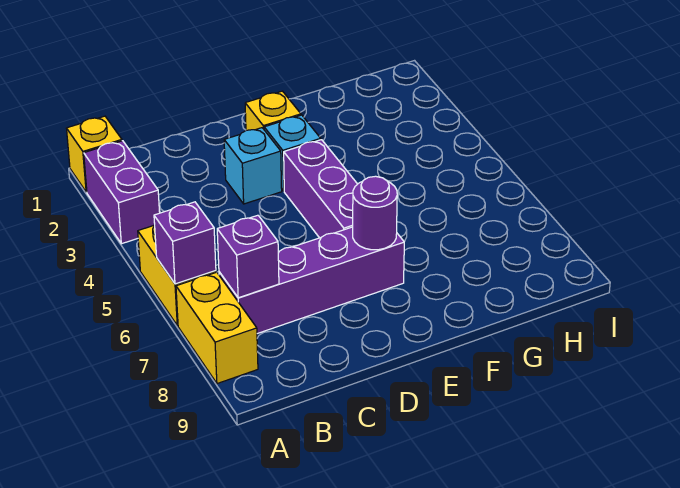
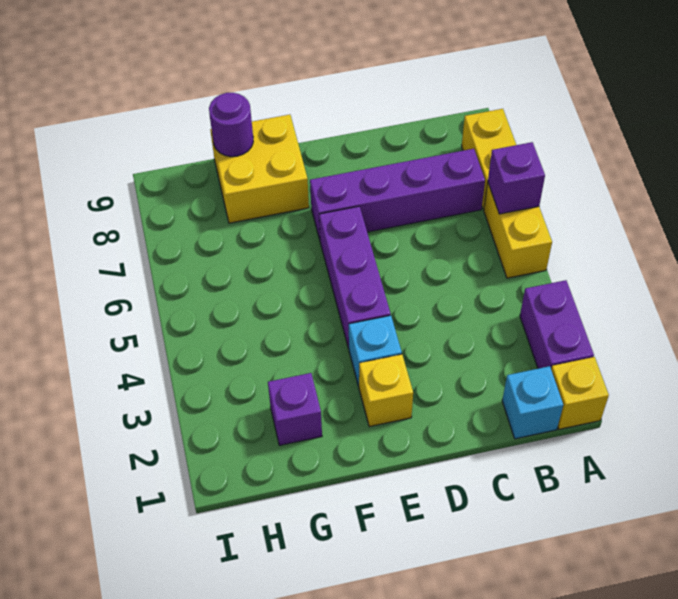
purple 1x1 brick [217,215,279,298] -> purple 1x1 brick moved to [268,373,322,445]
cyan 1x1 brick [224,128,282,204] -> cyan 1x1 brick moved to [502,366,563,439]
purple 1x1 round brick [353,176,397,250] -> purple 1x1 round brick moved to [209,93,253,157]
none -> yellow 2x2 brick [210,115,309,223]

